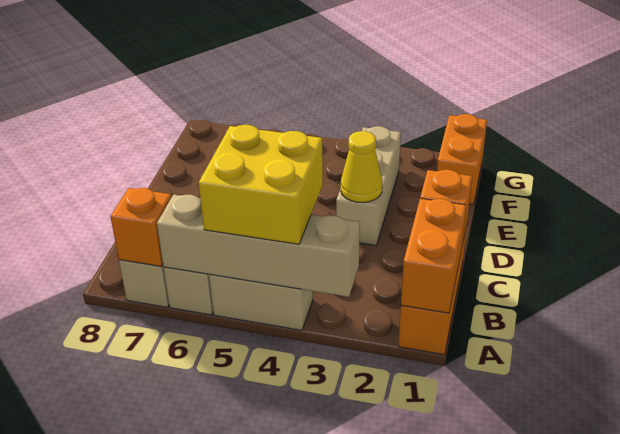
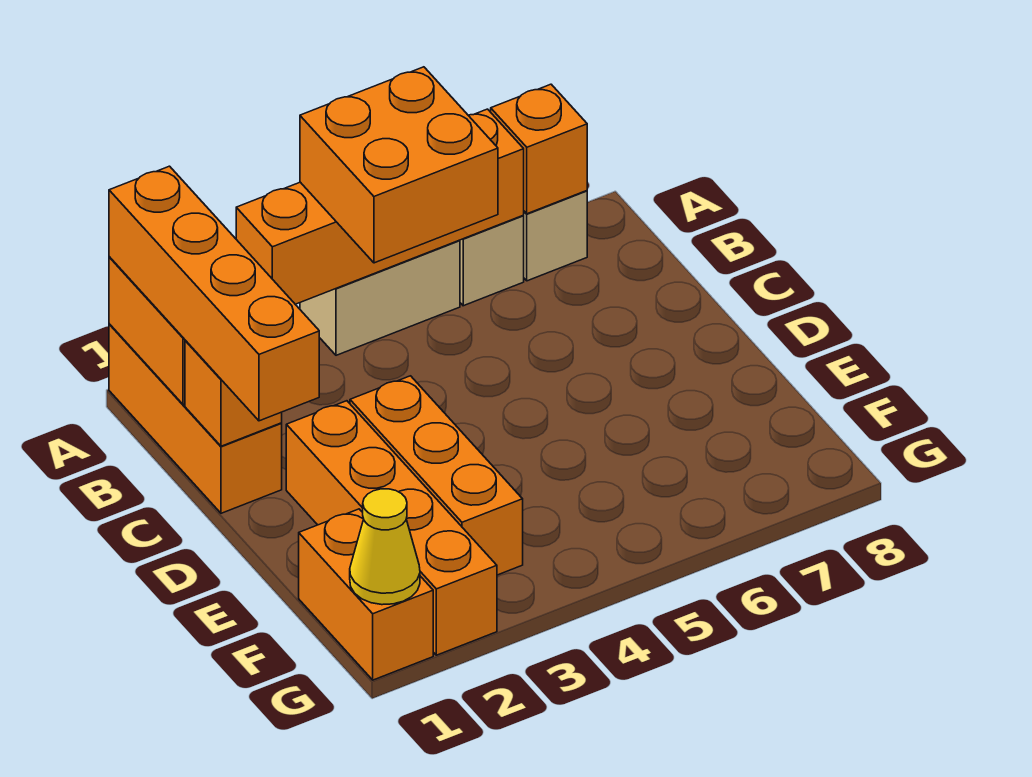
none -> orange 1x4 brick [109,166,319,421]
tan 1x4 brick [157,195,360,297] -> orange 1x4 brick [236,109,524,304]
yellow 2x2 brick [199,125,323,244] -> orange 2x2 brick [300,67,498,263]
none -> orange 1x4 brick [286,401,497,655]
tan 1x3 brick [336,126,401,246] -> orange 1x3 brick [350,376,523,575]
yellow 1x1 cone [340,131,382,202] -> yellow 1x1 cone moved to [350,489,420,605]

